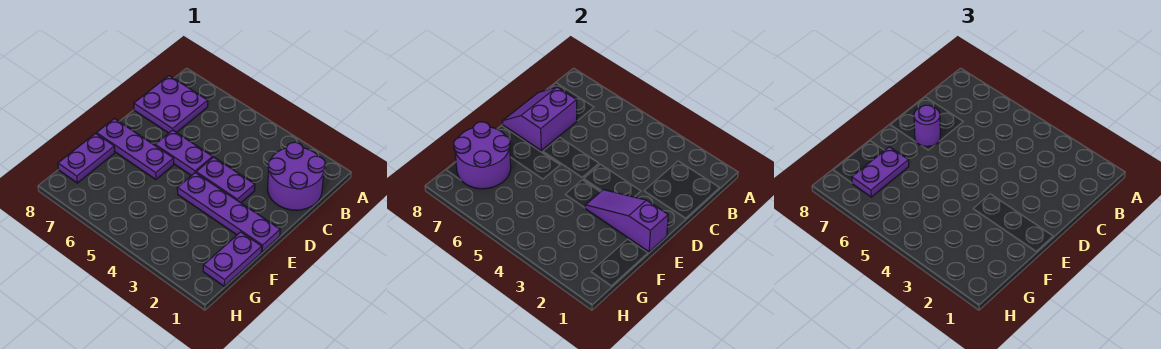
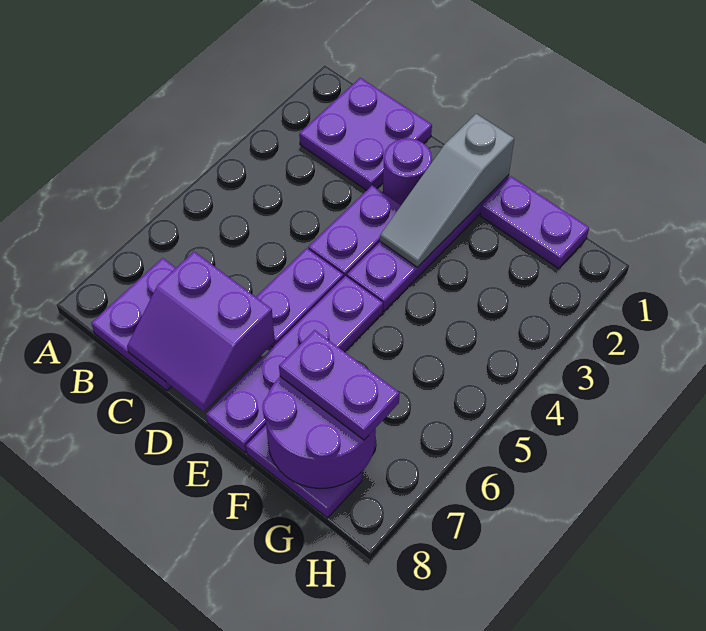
purple 2x2 round brick [268,142,325,210] -> purple 2x2 plate [299,78,432,190]
purple 1x1 round brick [914,105,940,147] -> purple 1x1 round brick moved to [383,139,432,205]
purple 1x3 slope [585,190,668,252] -> grey 1x3 slope [380,114,514,267]
purple 1x3 plate [97,119,174,180] -> purple 1x4 plate [206,276,383,453]

